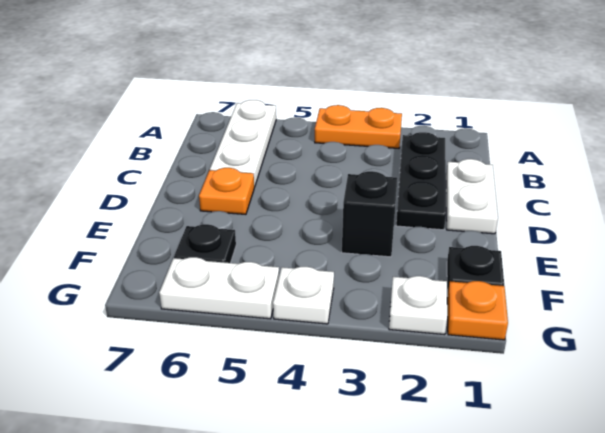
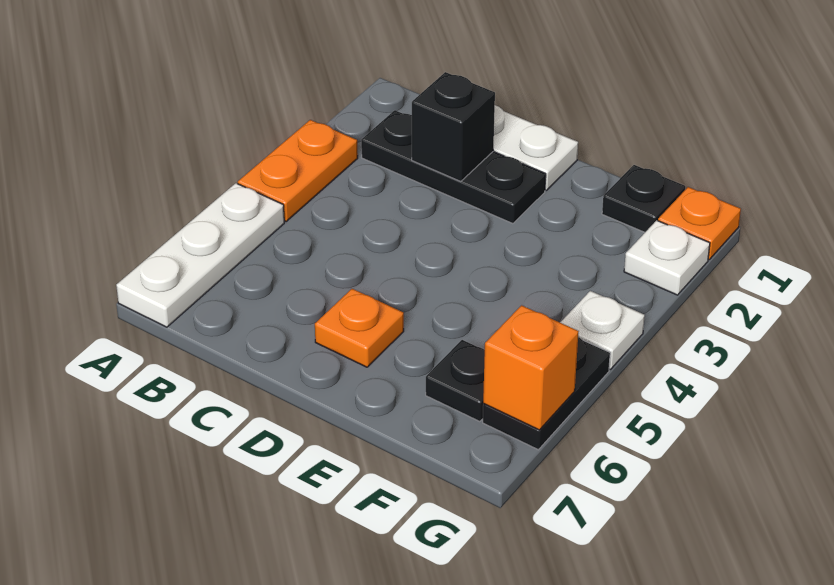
white 1x3 plate [210,100,276,187] -> white 1x3 plate turned to [116,183,284,327]
black 1x1 brick [342,171,397,257] -> black 1x1 brick moved to [412,72,495,182]
white 1x2 plate [159,257,279,319] -> black 1x2 plate [483,337,610,450]
none -> orange 1x1 brick [483,305,579,430]

